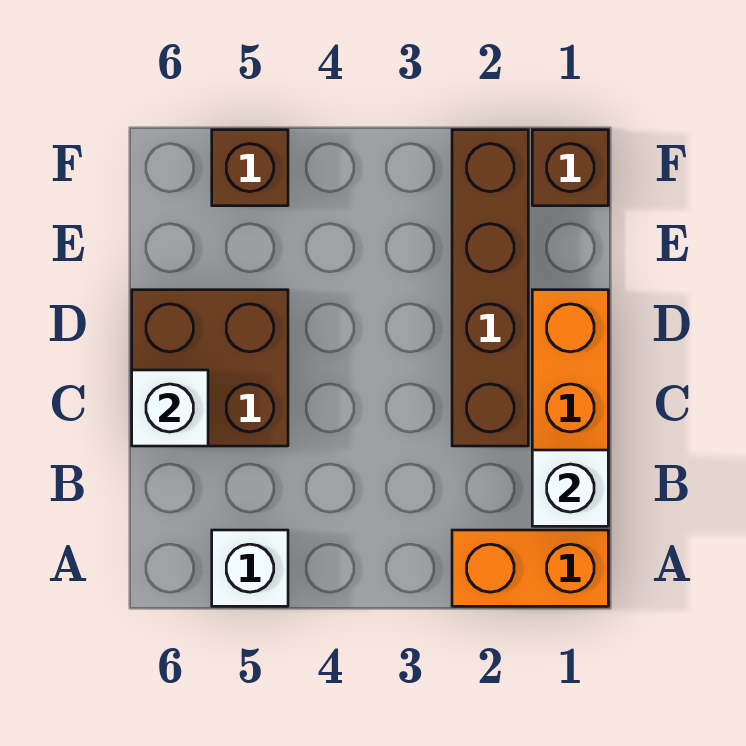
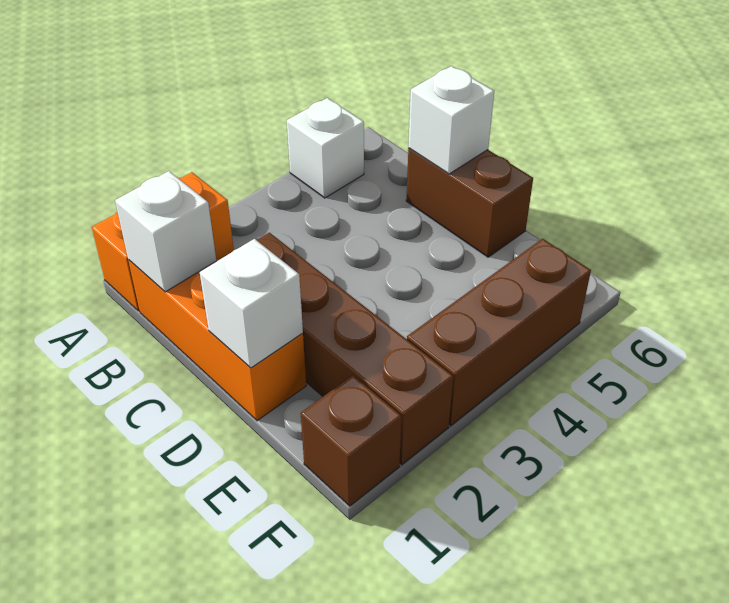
brown 2x2 brick [132,290,288,446] -> brown 1x2 brick [406,148,533,257]
none -> white 1x1 brick [200,239,303,368]
brown 1x1 brick [212,130,288,206] -> brown 1x3 brick [407,239,591,426]

